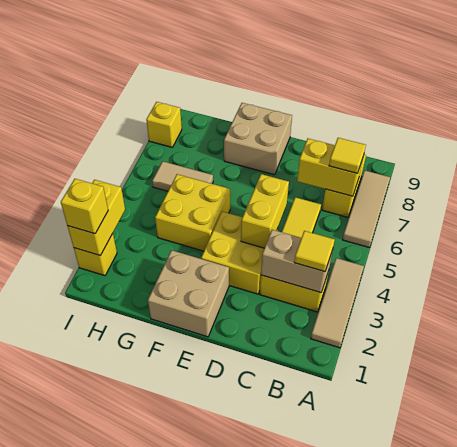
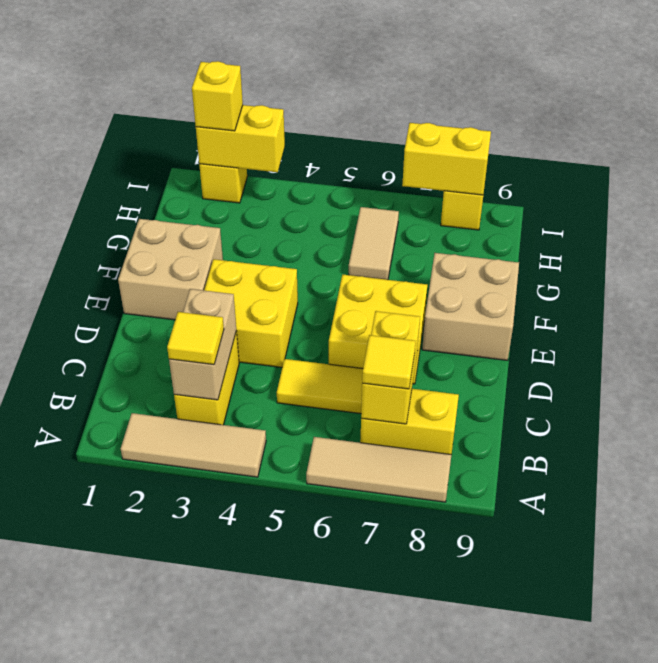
yellow 1x2 brick [241,174,289,248] -> yellow 1x2 brick moved to [402,123,491,195]
yellow 2x2 brick [155,174,230,251] -> yellow 2x2 brick moved to [329,275,427,384]

